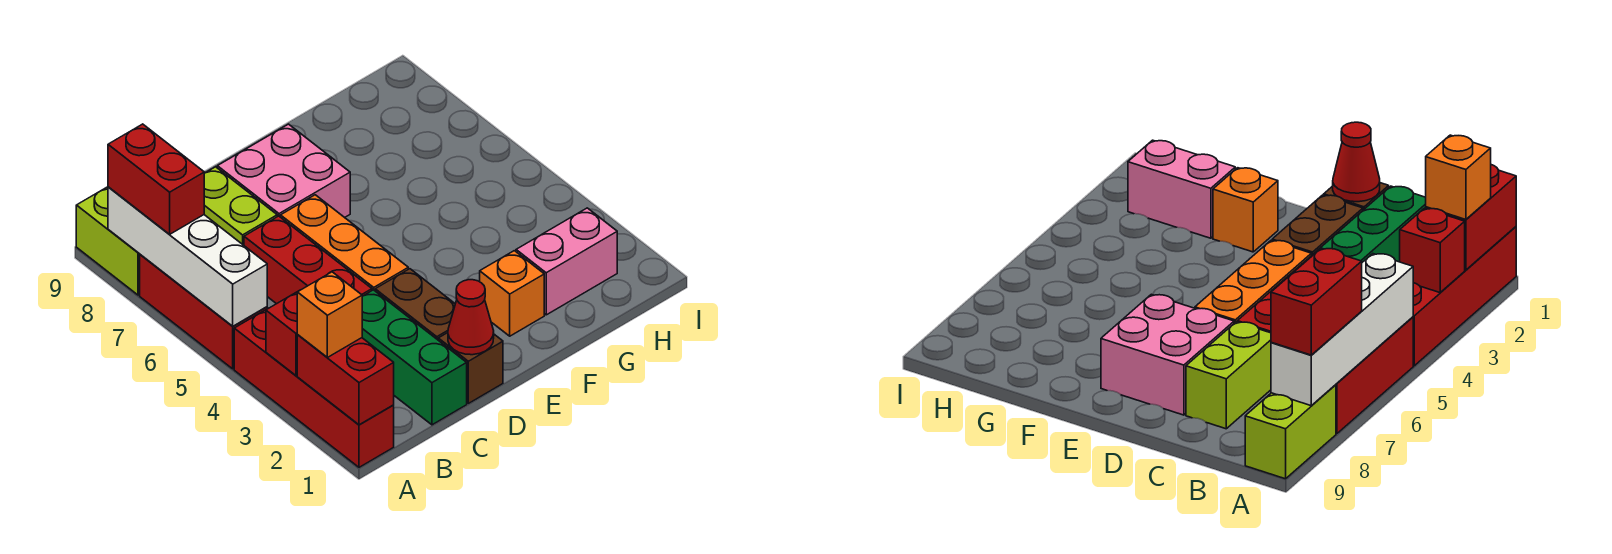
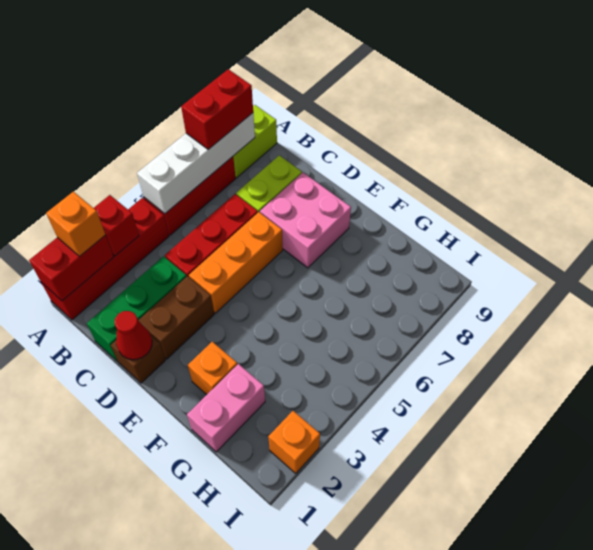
pink 1x2 brick [516,208,617,315] -> pink 1x2 brick turned to [187,364,265,452]
none -> orange 1x1 brick [268,411,320,473]

